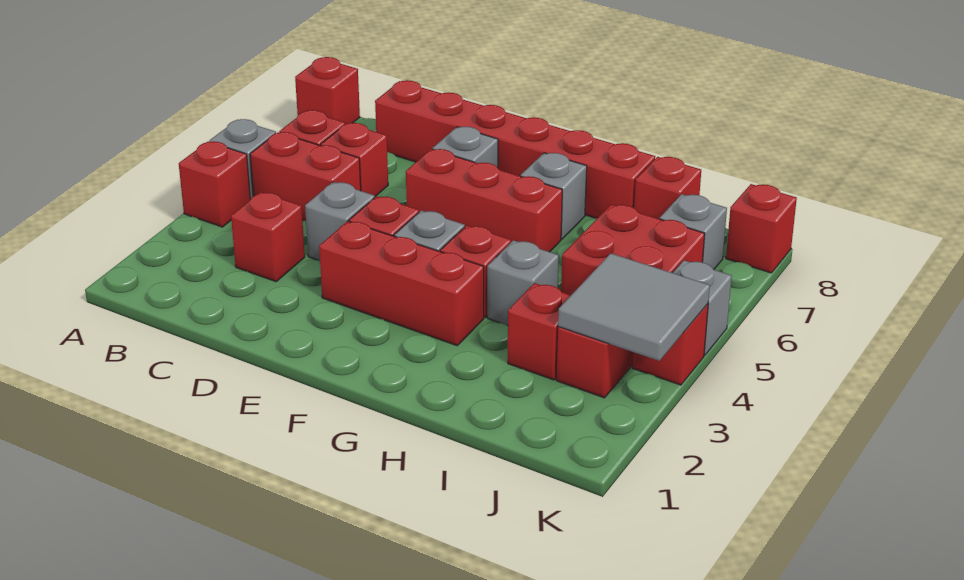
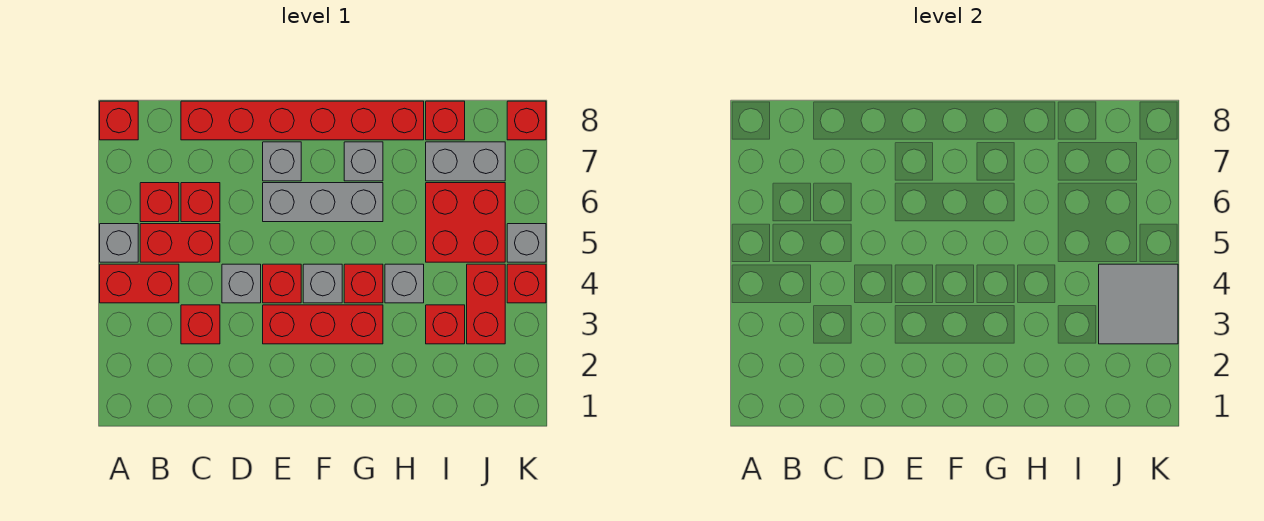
red 1x1 brick [179,141,250,227] -> red 1x2 brick [100,264,179,303]
red 1x3 brick [406,149,562,252] -> grey 1x3 brick [263,183,383,222]
grey 1x1 brick [660,194,727,270] -> grey 1x2 brick [426,142,505,181]

